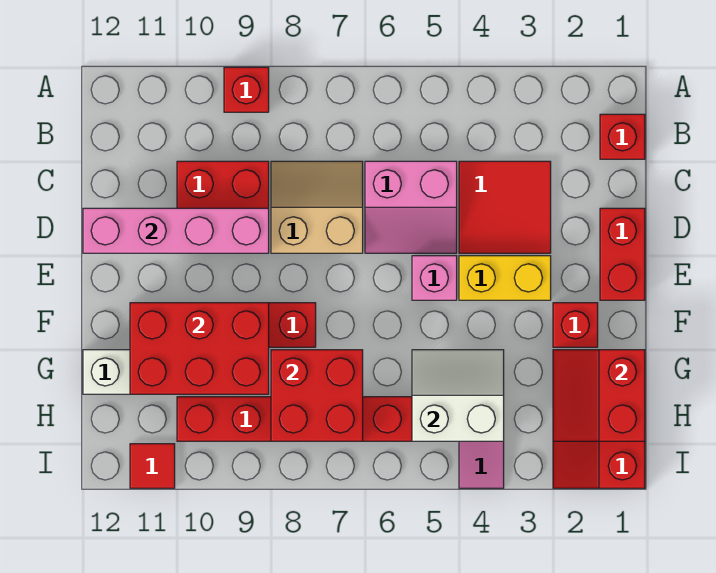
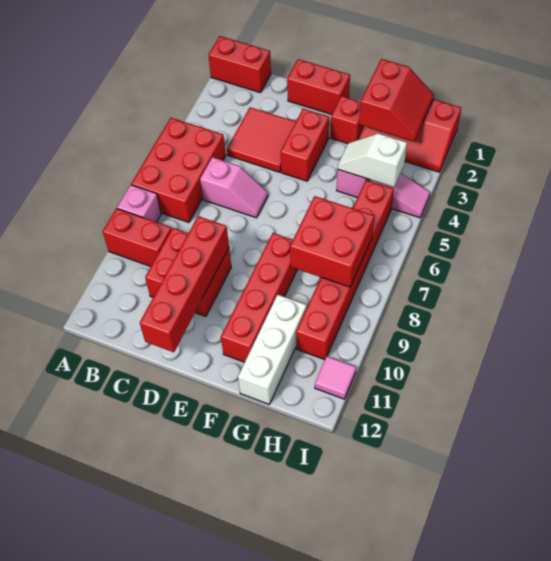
red 1x1 brick [224,67,269,112] -> red 1x2 brick [103,209,172,266]
red 1x1 brick [600,114,645,159] -> red 1x2 brick [208,36,271,93]
pink 2x2 slope [365,161,457,253] -> pink 1x2 slope [200,157,268,218]
tan 2x2 slope [271,161,363,253] -> none
pink 1x4 brick [83,208,269,253] -> red 1x4 brick [140,216,229,352]
yellow 1x2 brick [459,256,551,300] -> red 1x2 brick [281,109,329,181]
pink 1x1 brick [412,256,457,300] -> pink 1x1 brick moved to [117,185,161,222]
red 2x3 brick [130,303,269,394] -> red 2x3 brick moved to [131,118,226,222]
red 2x2 slope [553,350,645,441] -> red 2x2 slope turned to [359,59,434,141]
white 2x2 slope [412,350,504,441] -> white 1x2 slope [337,133,407,187]
red 1x1 tile [130,444,175,488] -> pink 1x1 tile [315,356,356,399]

